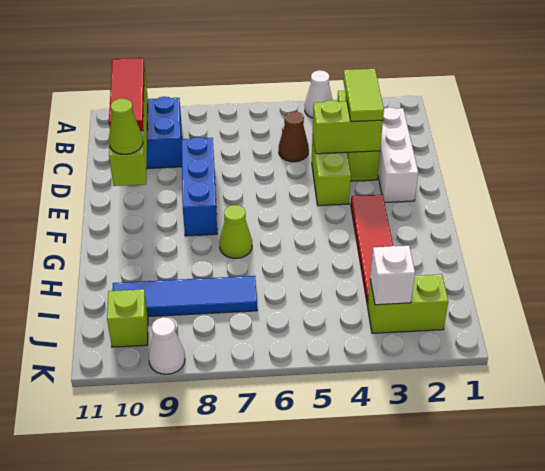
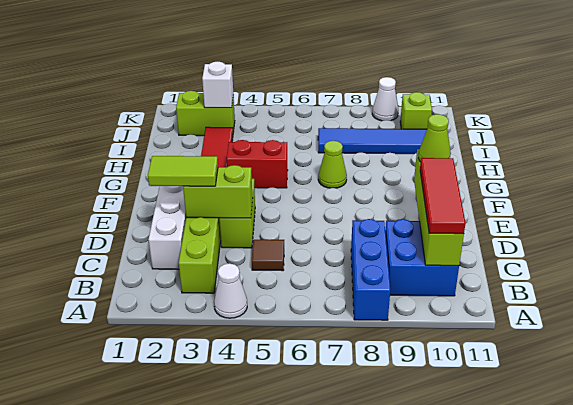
lime 1x2 tile [343,69,384,122] -> lime 1x2 tile turned to [148,156,218,186]
brown 1x1 cone [279,111,309,162] -> brown 1x1 tile [252,240,284,271]
blue 1x3 brick [182,137,217,236] -> blue 1x3 brick moved to [351,219,390,320]
none -> red 1x2 brick [227,140,288,188]

